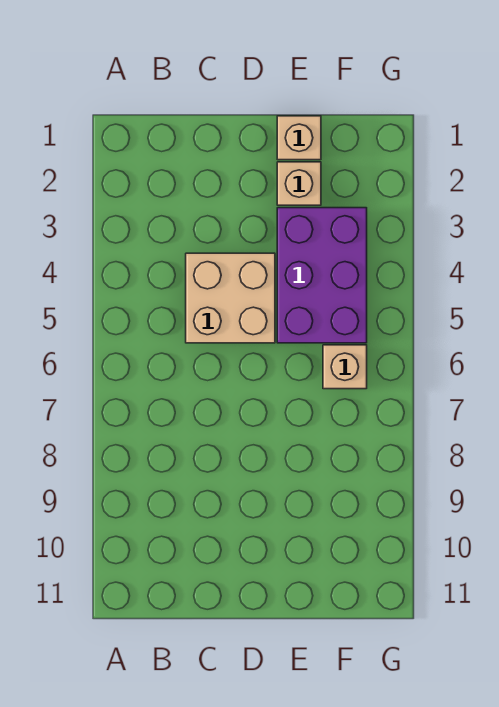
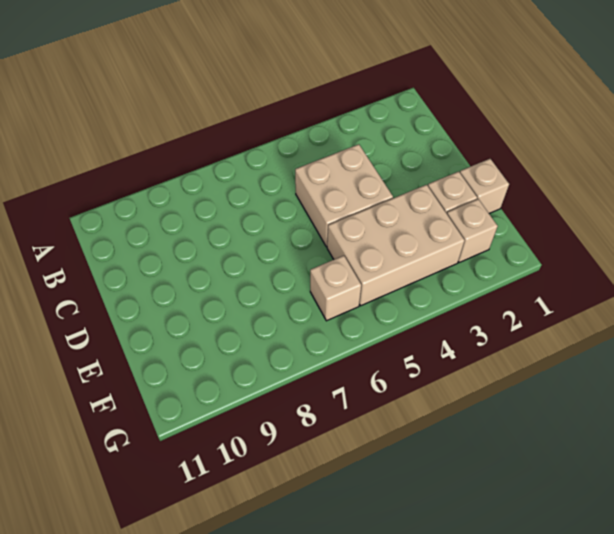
purple 2x3 brick [277,208,367,343] -> tan 2x3 brick [327,185,465,306]
none -> tan 1x1 brick [447,199,498,263]

